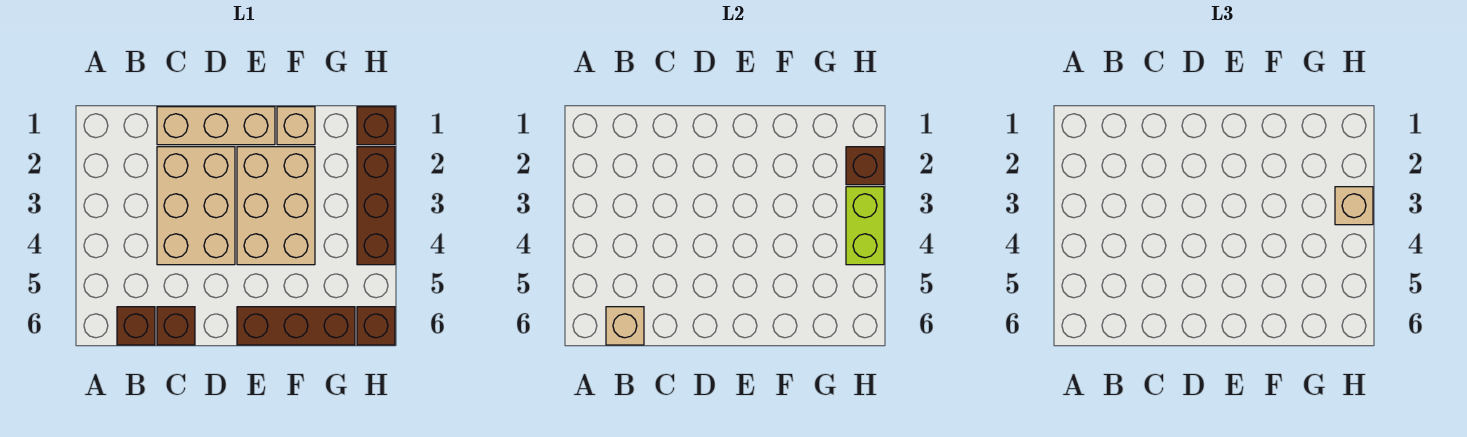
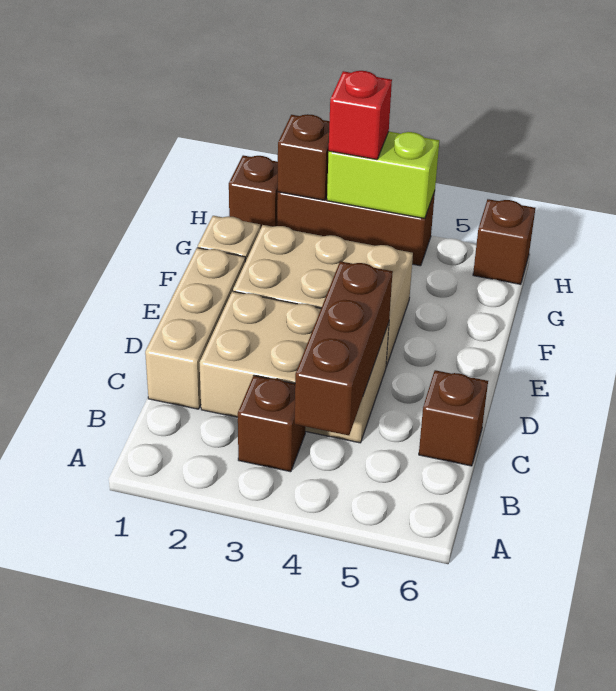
brown 1x1 brick [117,307,155,345] -> brown 1x1 brick moved to [238,375,305,472]
tan 1x1 brick [606,307,644,345] -> none
brown 1x3 brick [237,307,355,345] -> brown 1x3 brick moved to [295,261,393,435]
tan 1x1 brick [1335,187,1373,225] -> red 1x1 brick [329,71,392,159]

